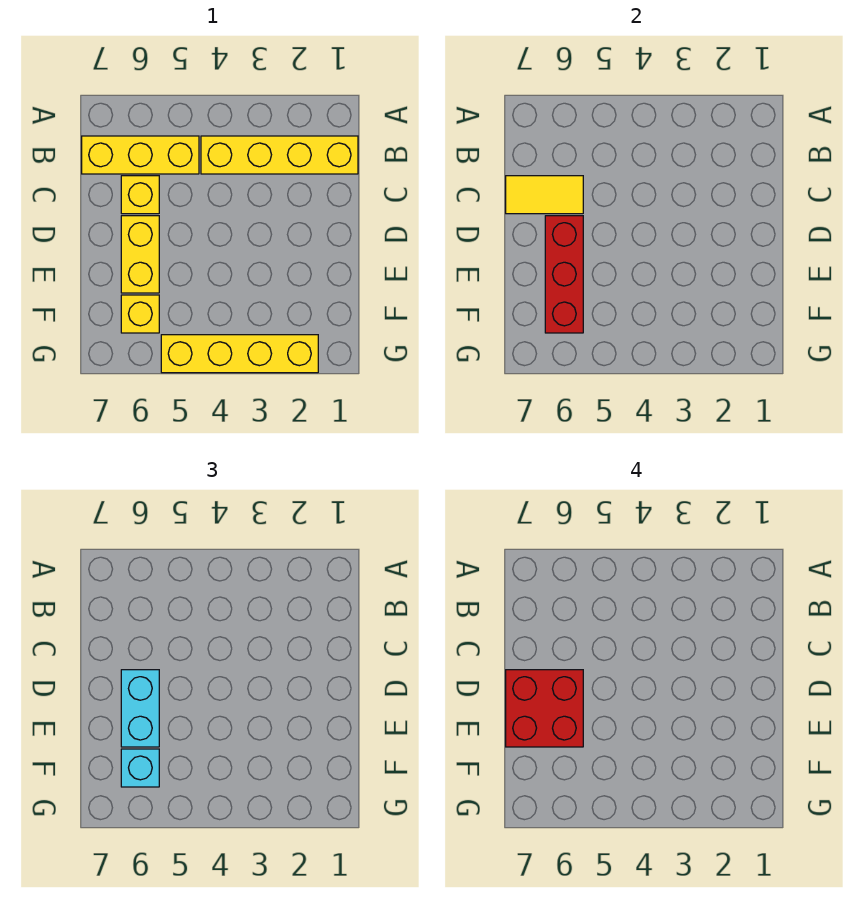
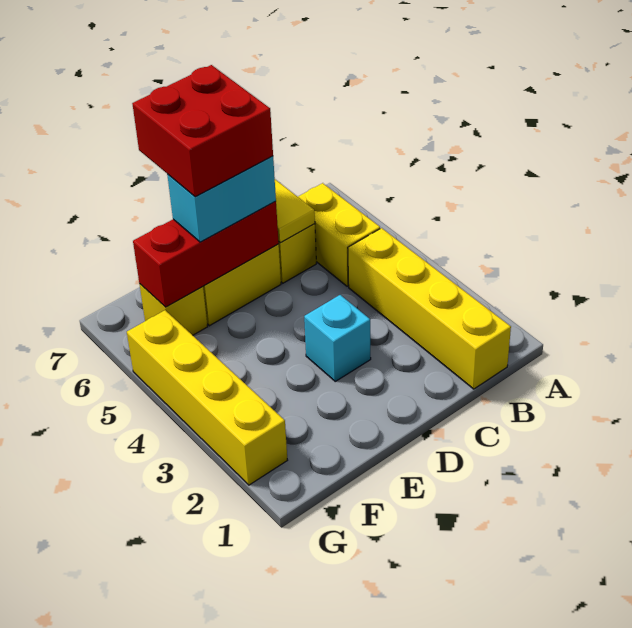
yellow 1x3 brick [82,136,199,174] -> yellow 1x2 brick [298,183,380,286]
cyan 1x1 brick [121,749,159,787] -> cyan 1x1 brick moved to [304,295,371,381]

